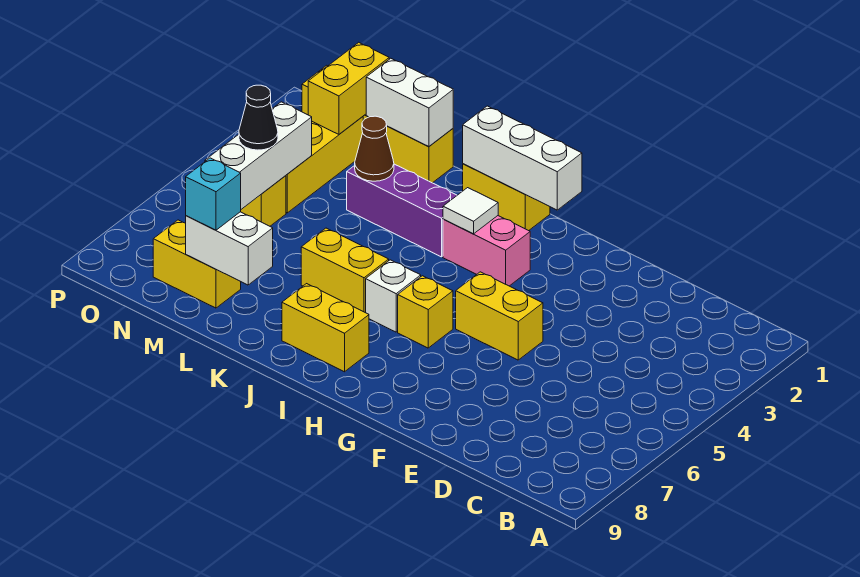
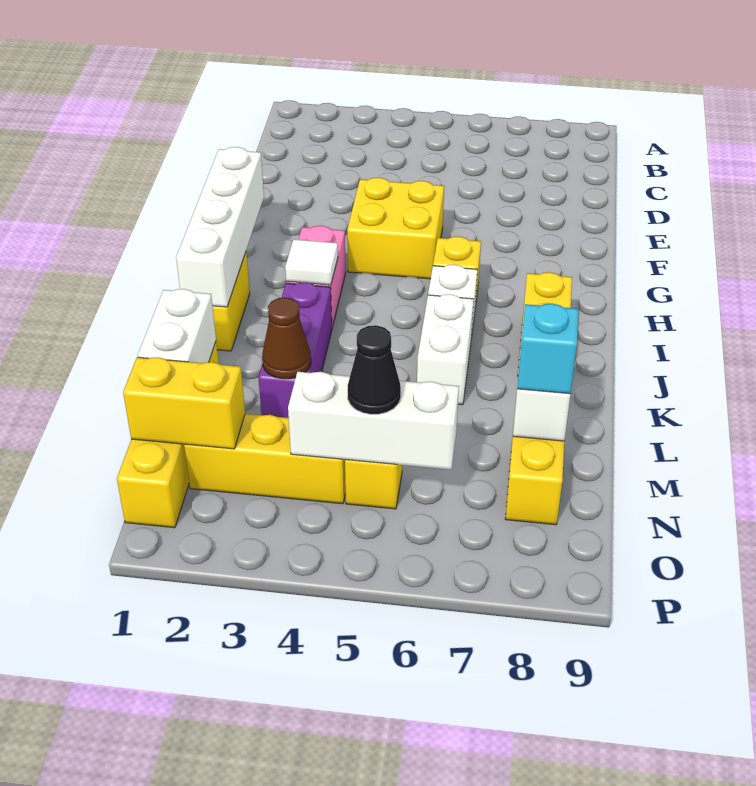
yellow 1x2 brick [456,272,543,360] -> yellow 2x2 brick [347,178,444,279]
white 1x3 brick [463,106,582,210] -> white 1x4 brick [176,147,264,307]
yellow 1x2 brick [301,228,389,313] -> white 1x2 brick [417,294,474,405]

